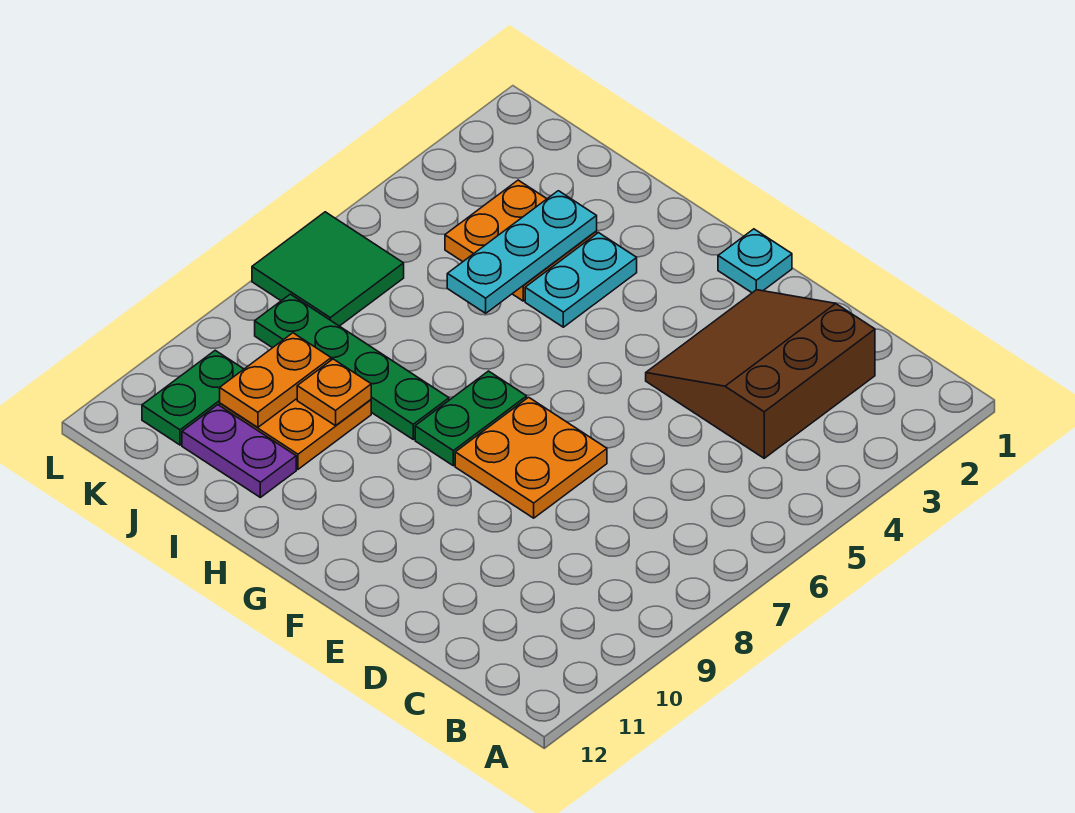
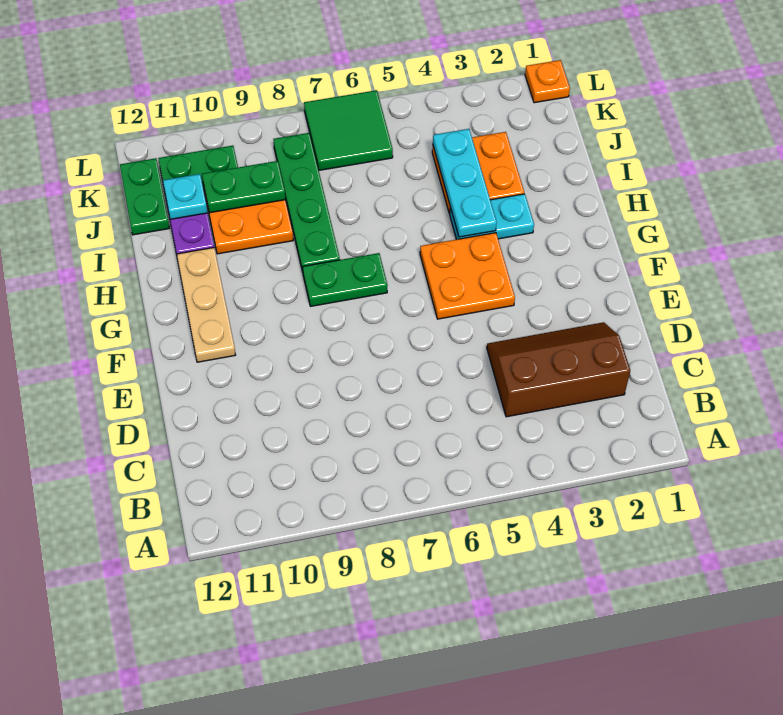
brown 3x3 slope [646,290,875,458] -> brown 2x3 slope [487,322,630,417]
orange 2x2 plate [455,397,607,518] -> orange 2x2 plate moved to [420,233,515,319]
cyan 1x1 plate [718,229,792,293] -> cyan 1x1 plate moved to [163,174,207,219]
none -> tan 1x3 plate [177,248,235,362]
cyan 1x3 plate [447,191,597,313] -> cyan 1x3 plate turned to [433,129,497,237]
orange 1x1 plate [297,359,371,426] -> orange 1x1 plate moved to [525,60,570,103]
orange 1x2 plate [220,333,331,427] -> green 1x2 plate [202,161,285,213]
none -> green 1x2 plate [120,158,169,235]

